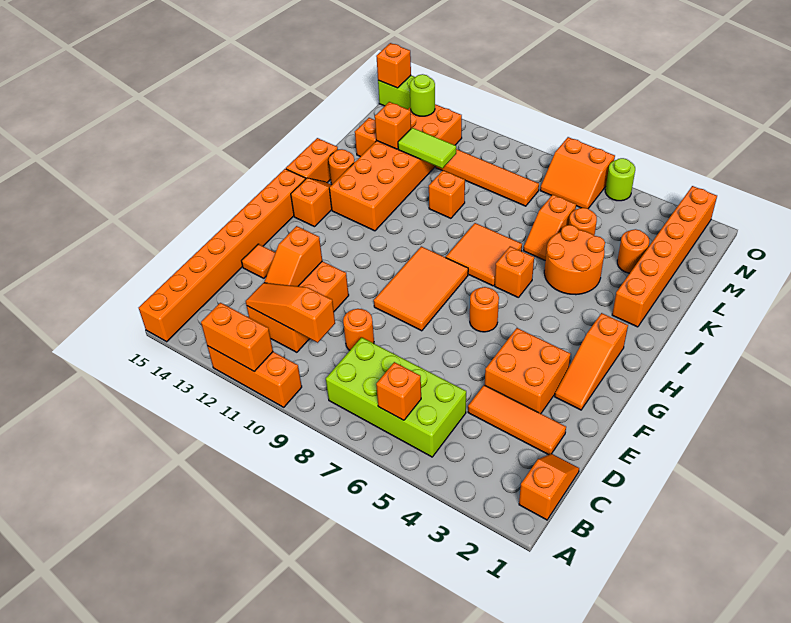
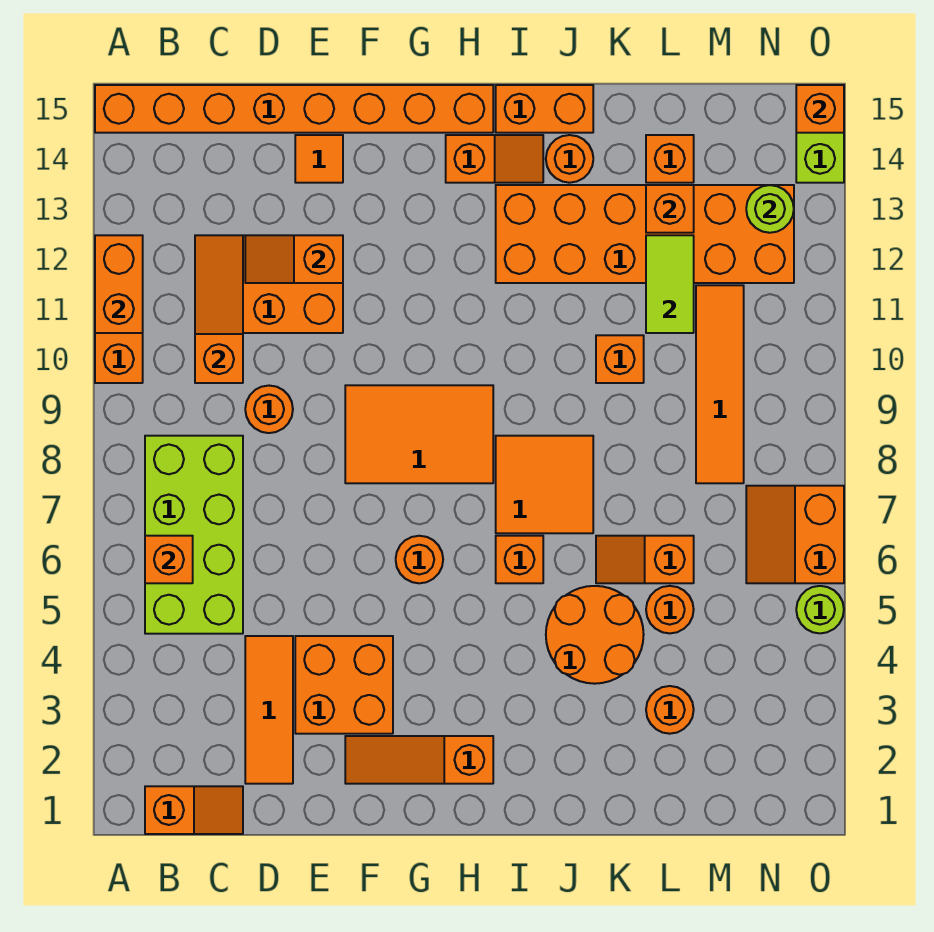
orange 1x6 brick [612,186,717,327] -> none

